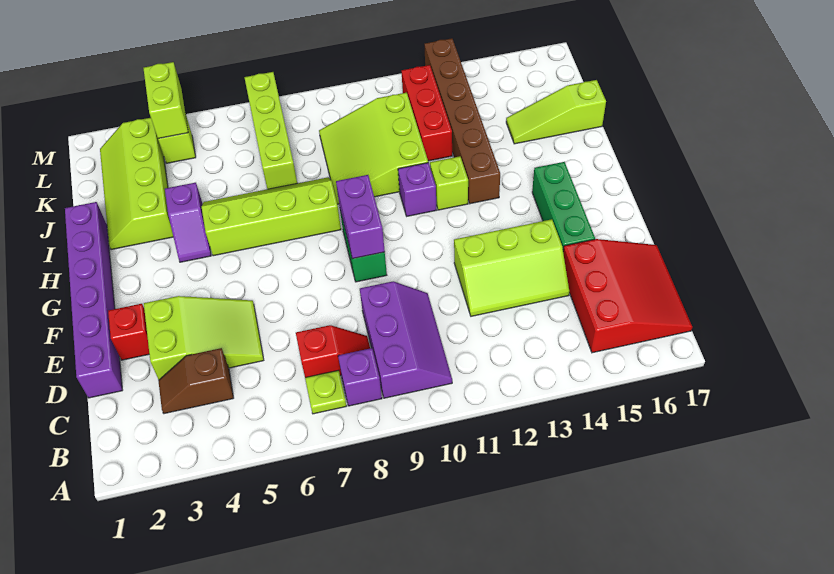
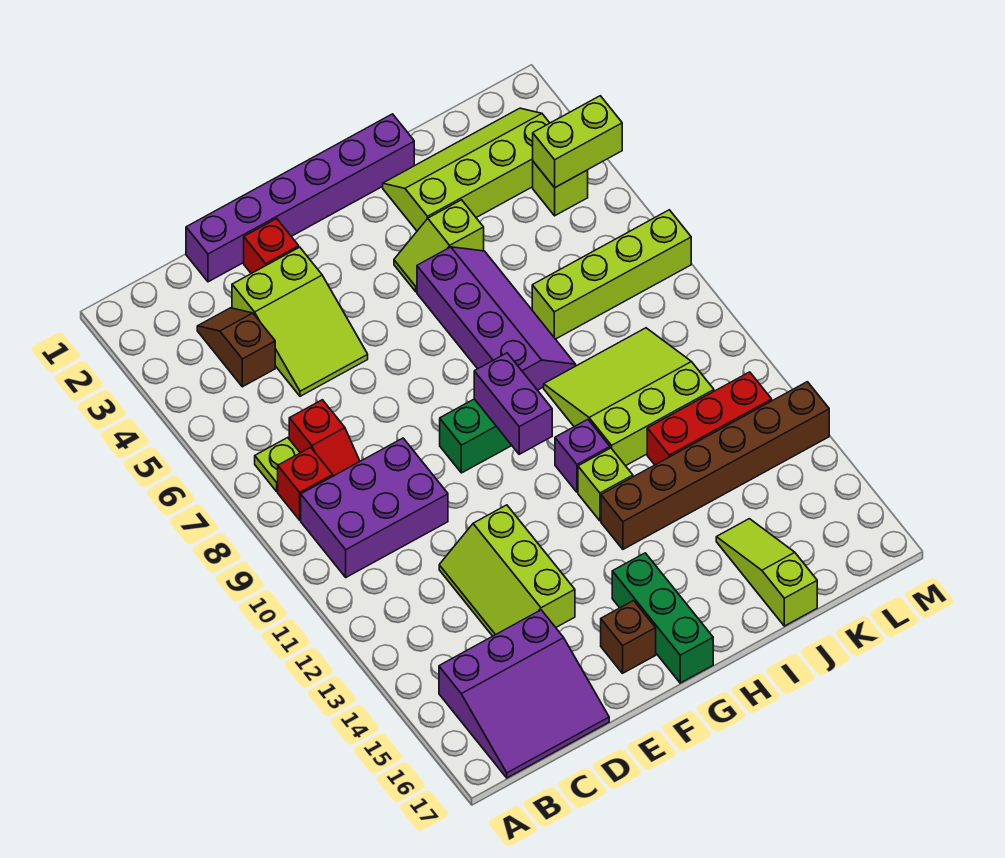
purple 1x1 brick [338,348,382,406] -> red 1x1 brick [278,447,333,520]
purple 2x3 slope [360,282,452,398] -> purple 2x3 brick [301,438,448,577]
red 3x3 slope [563,239,692,353] -> purple 3x3 slope [439,610,609,778]
green 1x3 brick [532,162,595,249] -> green 1x3 brick turned to [612,553,713,683]
purple 1x2 brick [336,175,385,259] -> purple 1x2 brick turned to [474,353,552,454]
none -> brown 1x1 brick [601,601,656,673]
purple 1x2 slope [165,183,211,262] -> lime 1x2 slope [394,200,484,292]
lime 2x4 slope [202,177,341,256] -> purple 2x4 slope [417,247,576,390]

